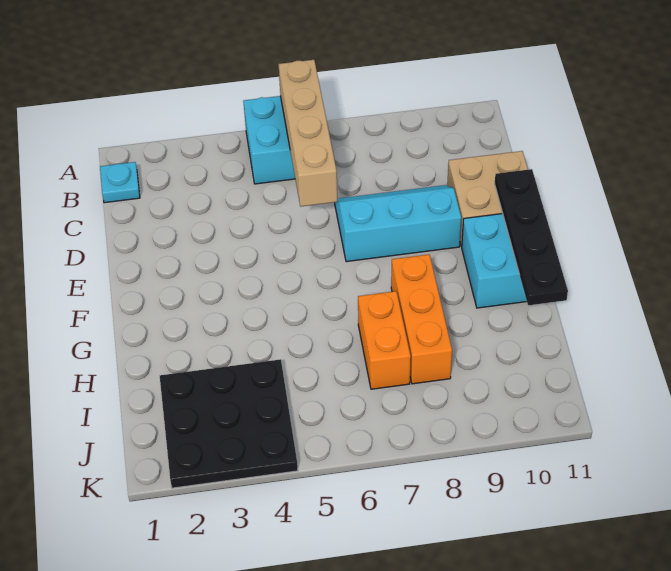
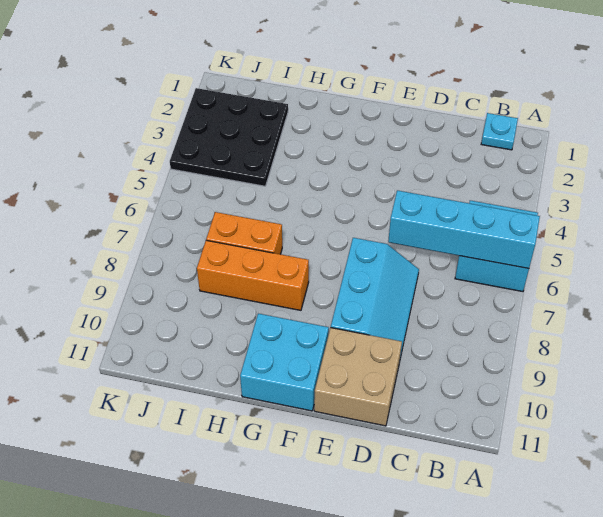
tan 1x4 brick [279,60,337,206] -> cyan 1x4 brick [388,190,540,268]
black 1x4 plate [495,169,568,305] -> none

